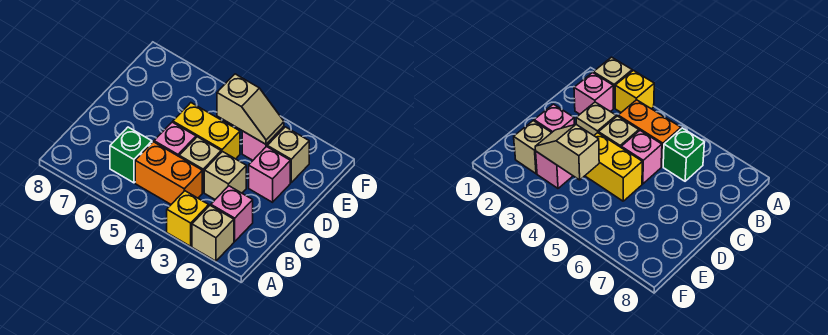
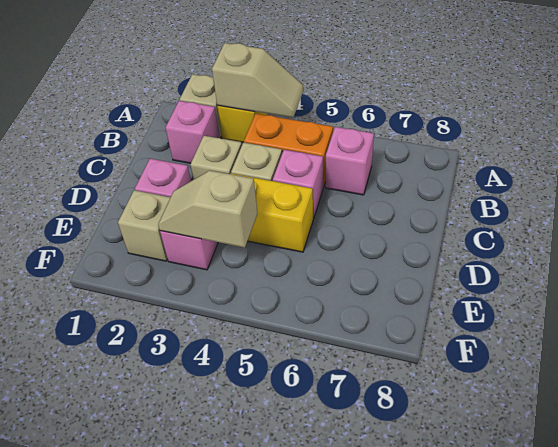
none -> tan 1x2 slope [212,43,303,118]
green 1x1 brick [110,127,152,183] -> pink 1x1 brick [326,127,374,195]

